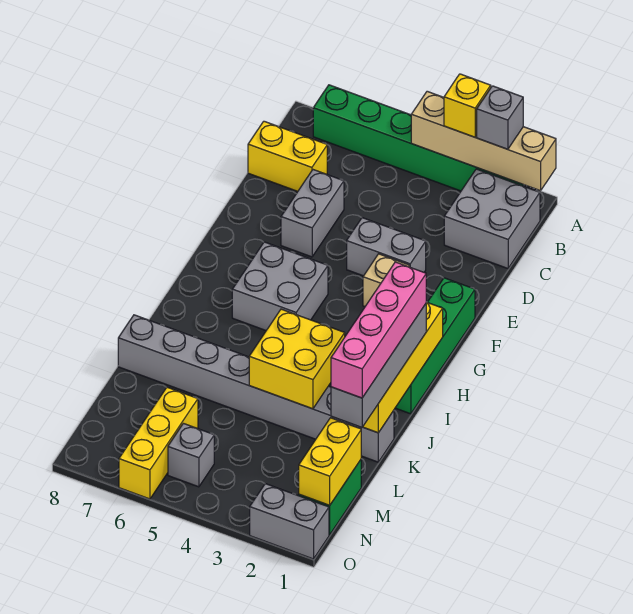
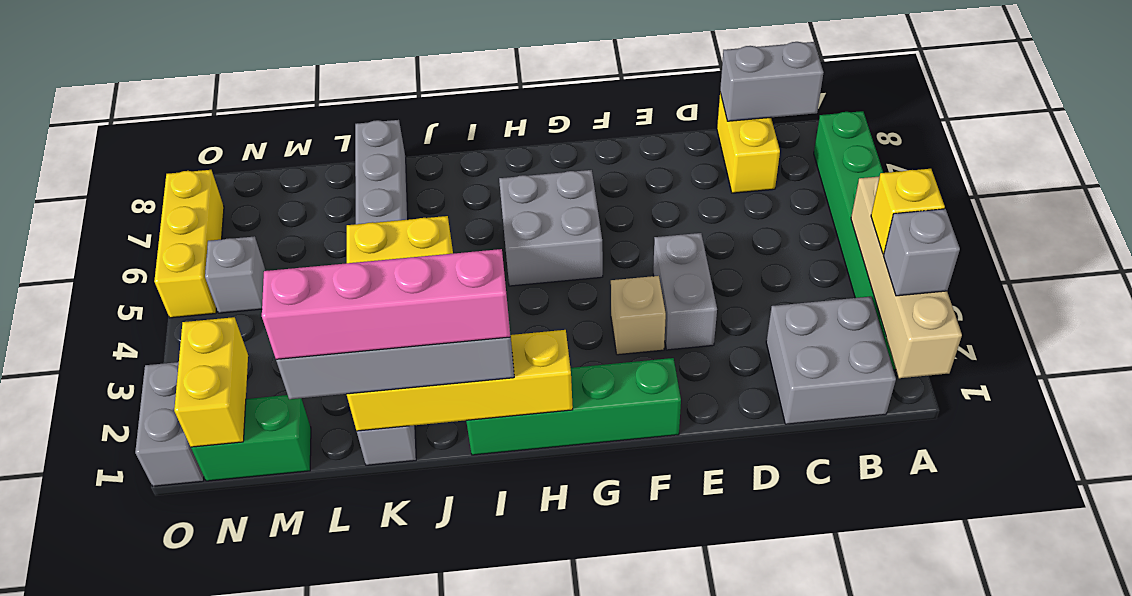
grey 1x2 brick [281,170,344,257] -> grey 1x2 brick moved to [720,42,824,121]
yellow 1x2 brick [299,418,361,505] -> yellow 1x2 brick turned to [174,317,248,447]
yellow 1x3 brick [119,387,198,499] -> yellow 1x3 brick turned to [154,170,224,318]

